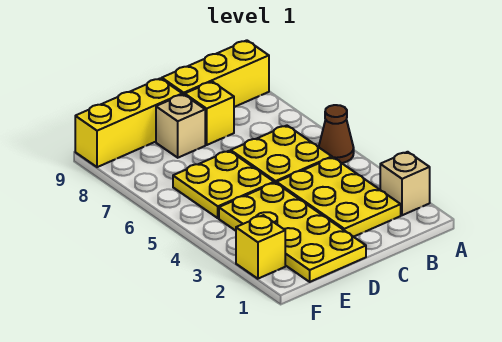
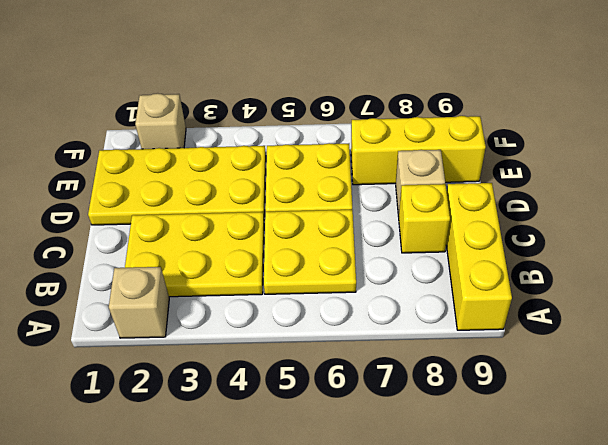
brown 1x1 cone [319,105,354,163] -> none
yellow 1x3 brick [75,78,182,167] -> yellow 1x3 brick turned to [351,116,486,185]
yellow 1x1 brick [236,215,285,279] -> tan 1x1 brick [135,93,186,149]

